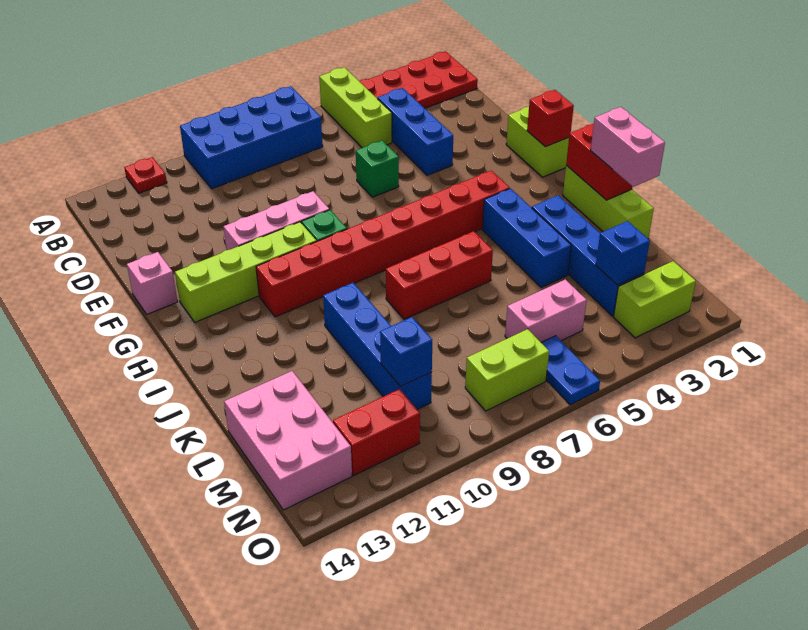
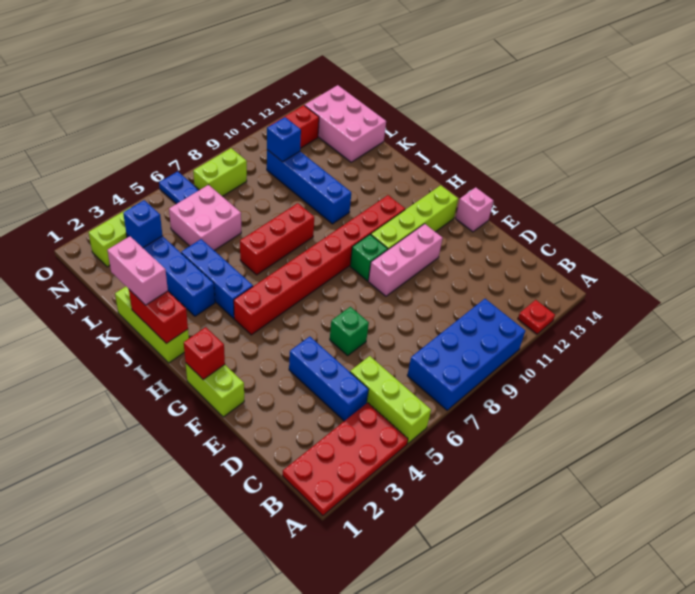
pink 1x2 brick [505,279,587,342] -> pink 2x2 brick [169,185,241,250]

